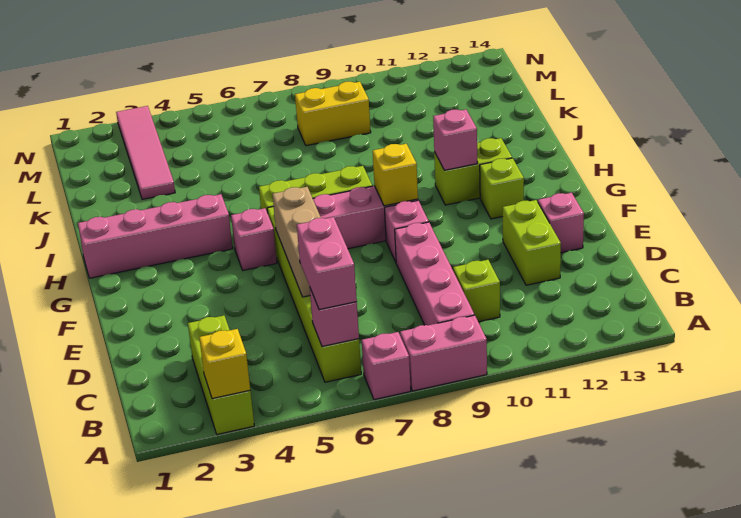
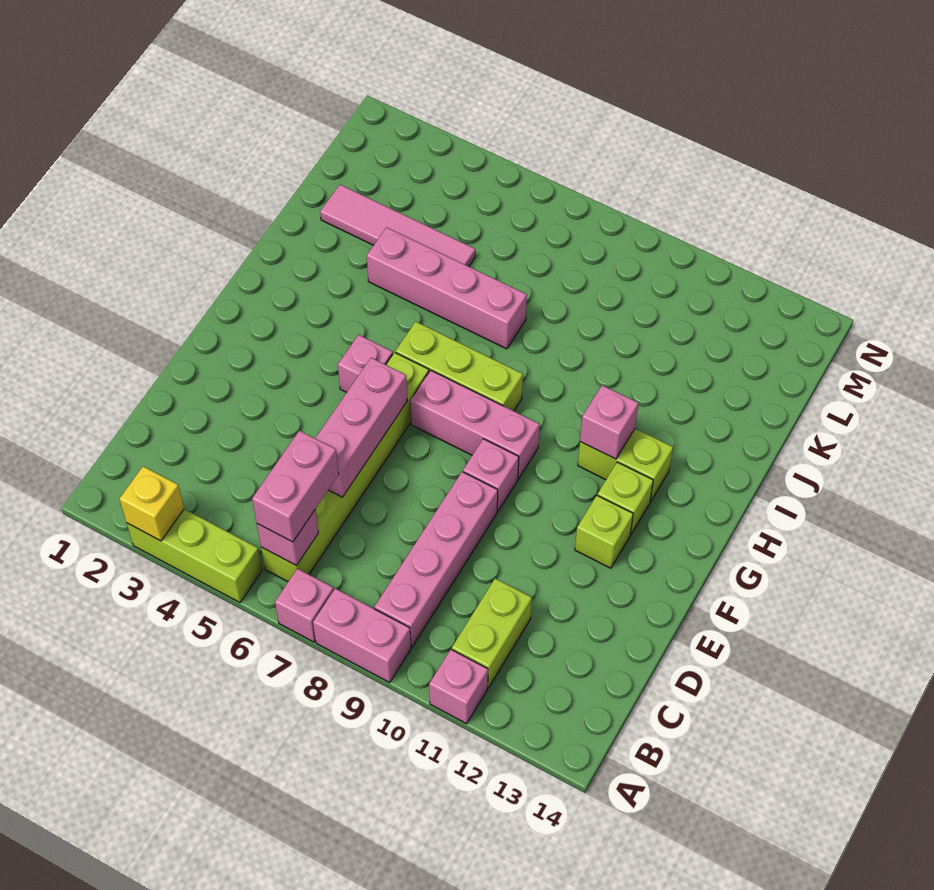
lime 1x3 brick [188,316,254,434] -> lime 1x3 brick turned to [127,509,262,602]
lime 1x1 brick [453,260,500,322] -> lime 1x1 brick moved to [575,495,633,568]
tan 1x3 brick [273,187,321,297] -> pink 1x3 brick [315,358,408,497]
lime 1x2 brick [503,200,561,285] -> lime 1x2 brick moved to [452,578,532,688]
pink 1x1 brick [538,193,584,253] -> pink 1x1 brick moved to [429,649,488,724]
yellow 1x1 brick [373,144,418,206] -> none
pink 1x4 brick [78,194,233,278] -> pink 1x4 brick moved to [367,227,527,349]
pink 1x4 tile [116,106,175,199] -> pink 1x4 tile turned to [320,185,475,266]
yellow 1x2 brick [295,82,371,146] -> none

